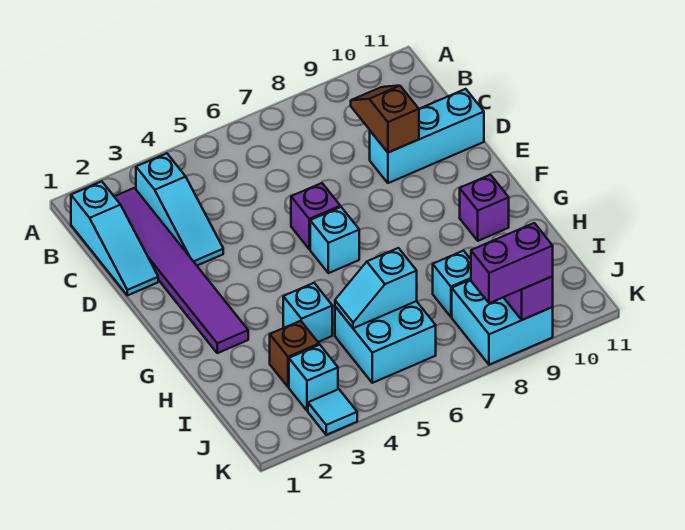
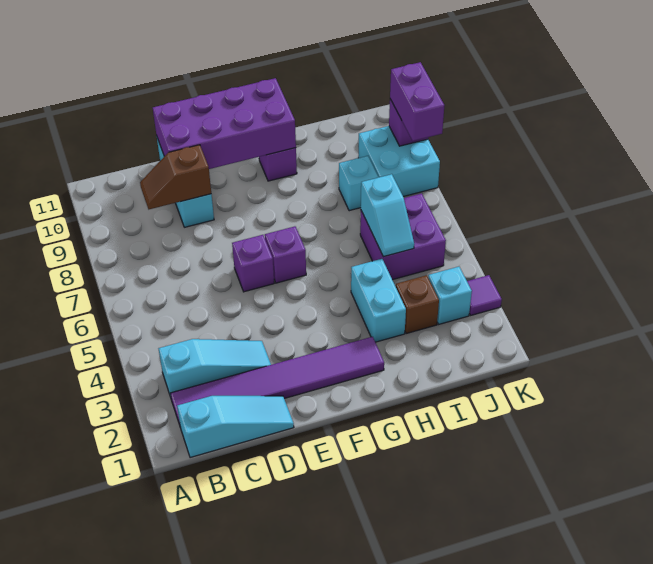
none -> purple 2x4 brick [153,78,296,169]
cyan 1x1 brick [310,207,359,273] -> purple 1x1 brick [265,226,306,283]
cyan 1x1 brick [283,283,332,342] -> cyan 1x2 brick [351,259,406,342]
cyan 2x2 brick [335,301,436,383] -> purple 2x2 brick [360,193,446,280]
cyan 1x1 tile [308,389,357,435] -> purple 1x1 tile [467,275,502,315]

